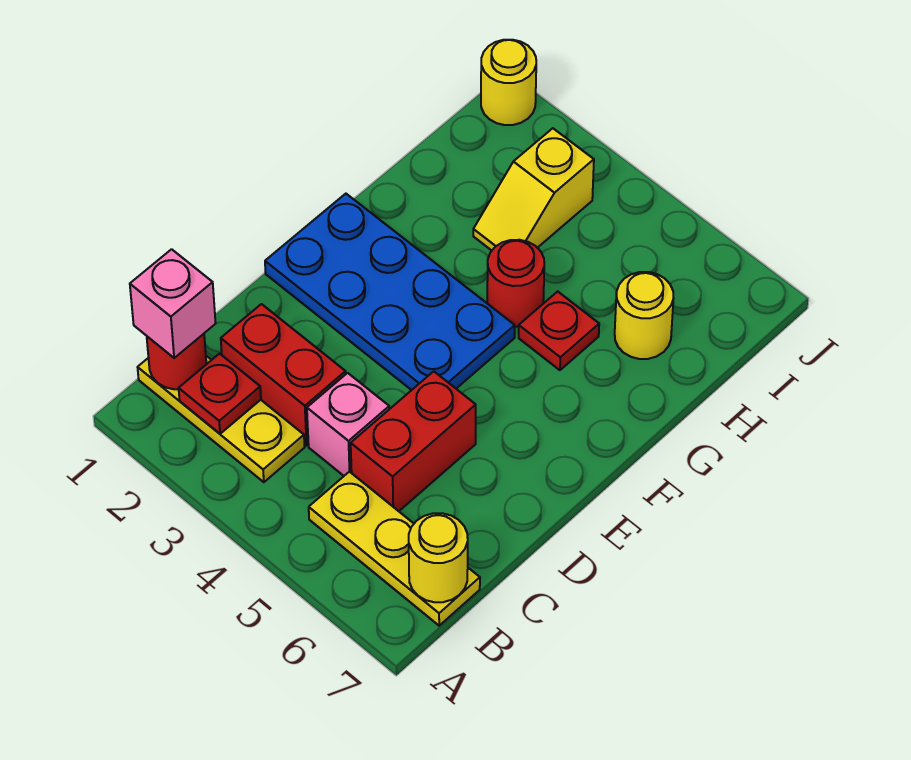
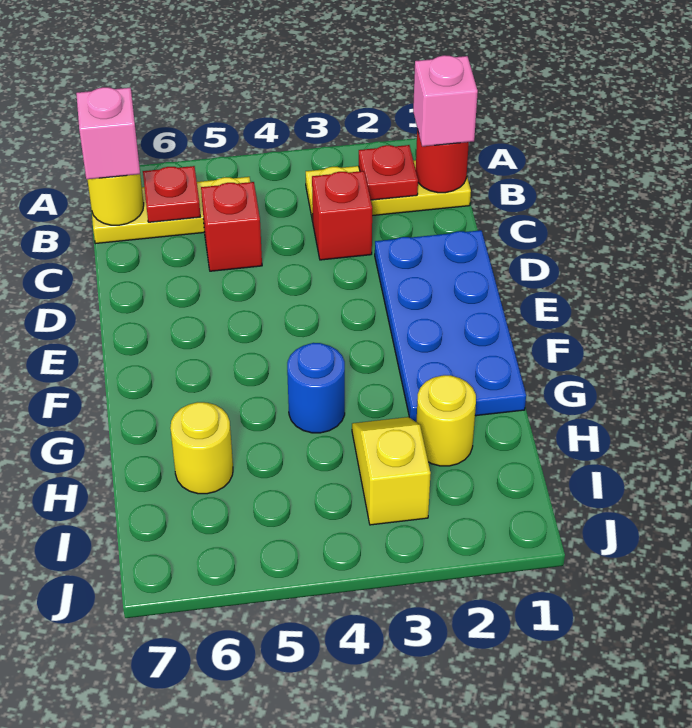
red 1x2 brick [221,304,346,446] -> red 1x1 brick [312,171,372,260]
pink 1x1 brick [307,373,389,476] -> pink 1x1 brick moved to [76,87,140,179]
red 1x2 brick [351,371,476,511] -> red 1x1 brick [201,182,262,271]
blue 2x4 plate [265,194,515,390] -> blue 2x4 plate turned to [375,230,526,422]
red 1x1 round brick [487,240,544,327] -> blue 1x1 round brick [287,343,345,433]
red 1x1 plate [519,291,599,370] -> red 1x1 plate moved to [143,166,201,222]
yellow 1x1 round brick [481,40,536,125] -> yellow 1x1 round brick moved to [417,375,476,466]

